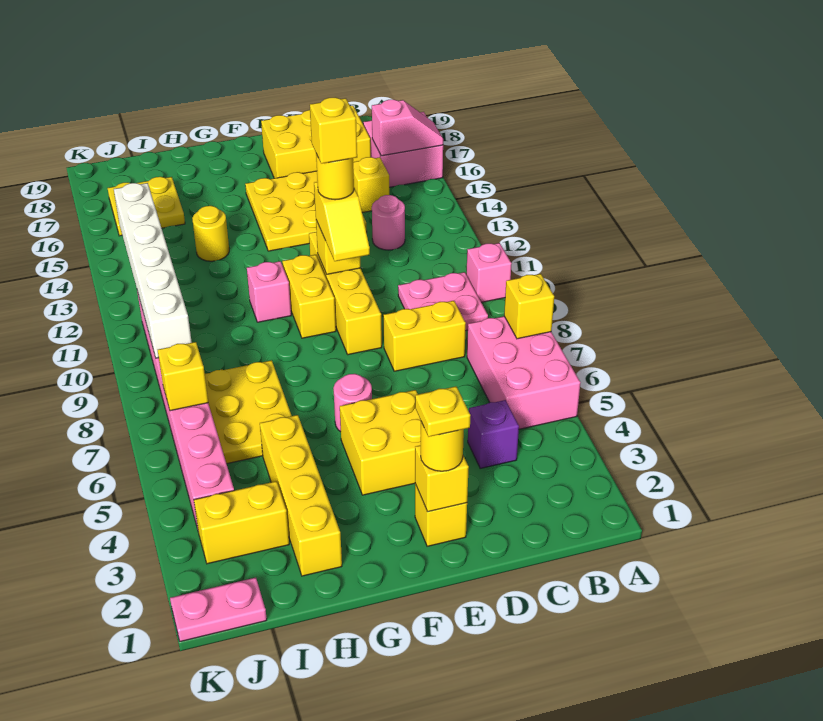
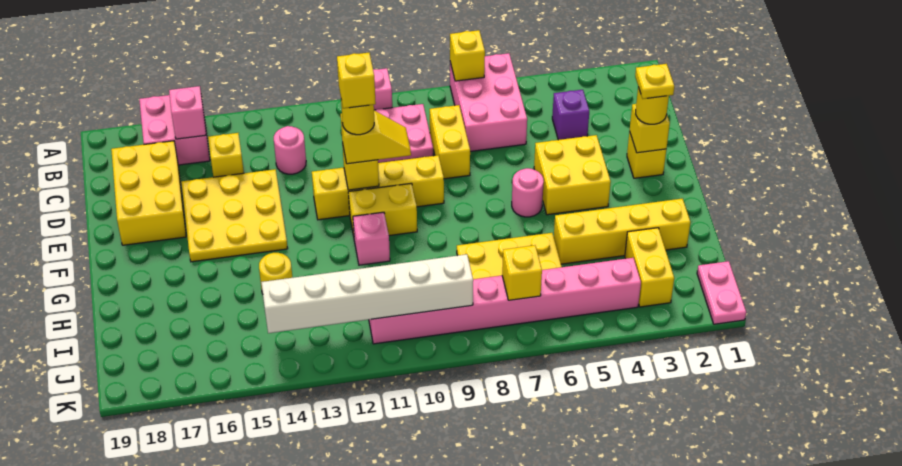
pink 2x3 brick [467,316,581,429] -> pink 2x3 brick turned to [450,53,527,151]
yellow 2x2 plate [108,177,185,236] -> none

